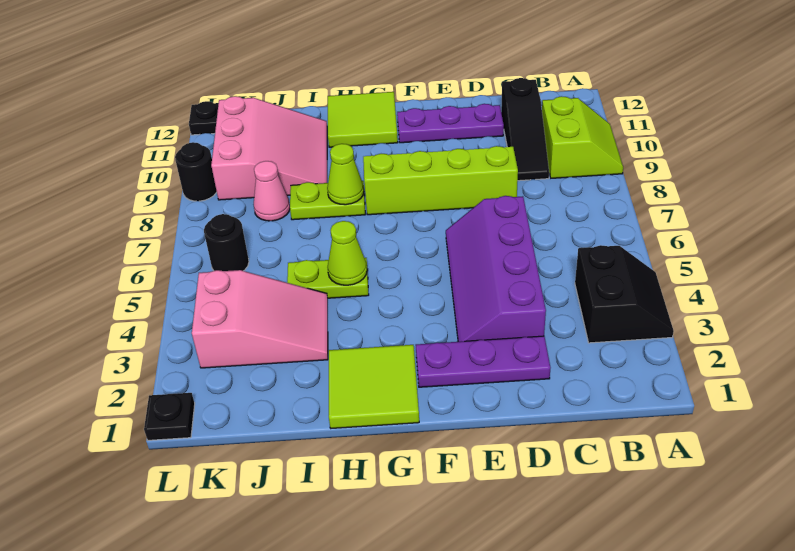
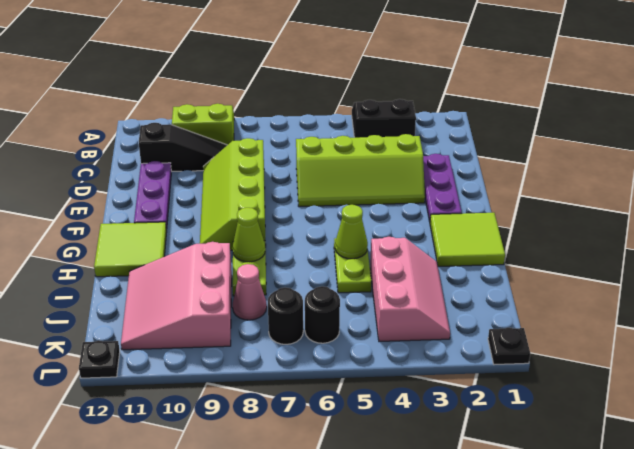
purple 2x4 slope [446,196,546,342] -> lime 2x4 slope [296,134,425,207]
pink 2x3 slope [192,270,328,368] -> pink 2x3 slope turned to [370,237,450,341]
pink 3x3 slope [211,96,327,200] -> pink 3x3 slope turned to [121,242,232,350]
black 1x1 round brick [175,142,217,201] -> black 1x1 round brick moved to [268,288,303,344]

